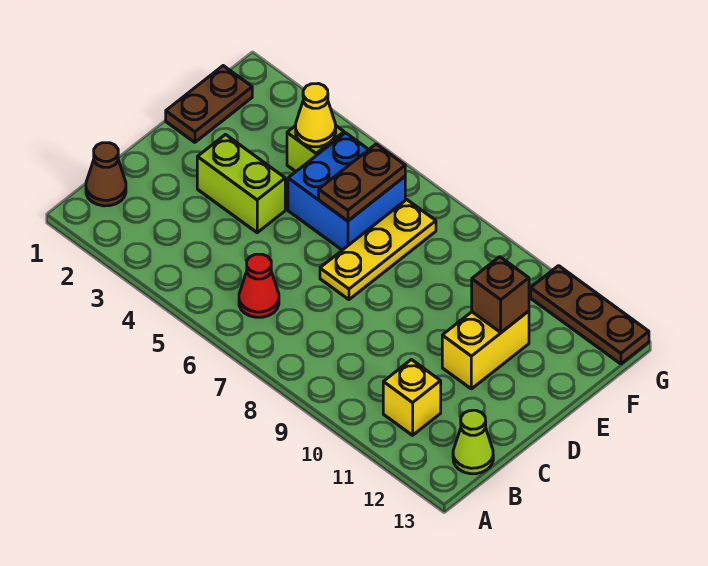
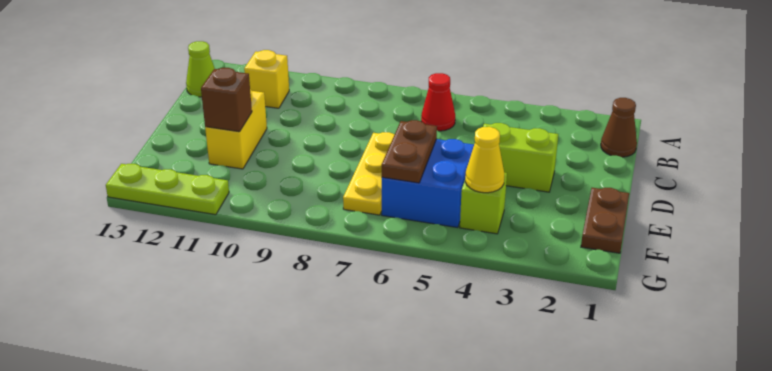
brown 1x3 plate [531,266,649,364] -> lime 1x3 plate [106,164,229,215]

